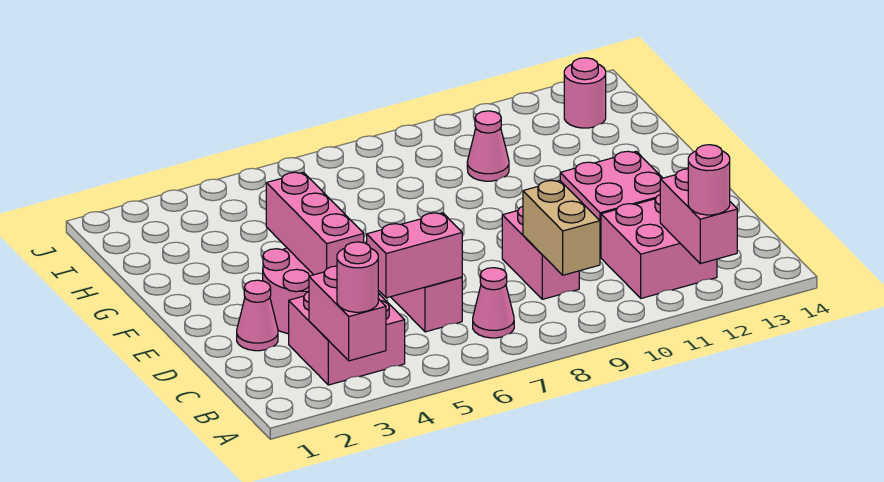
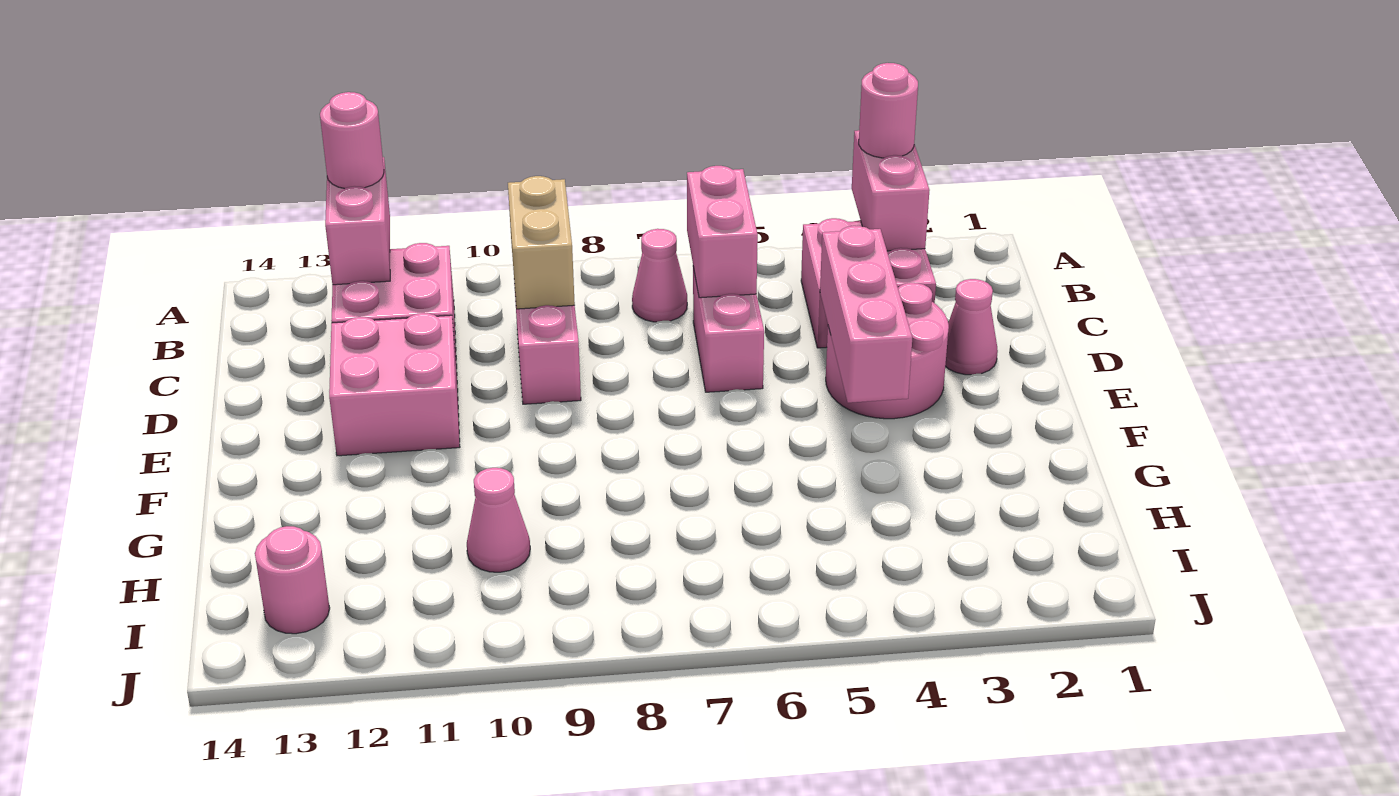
pink 1x2 brick [367,213,462,298] -> pink 1x2 brick turned to [687,166,758,298]

